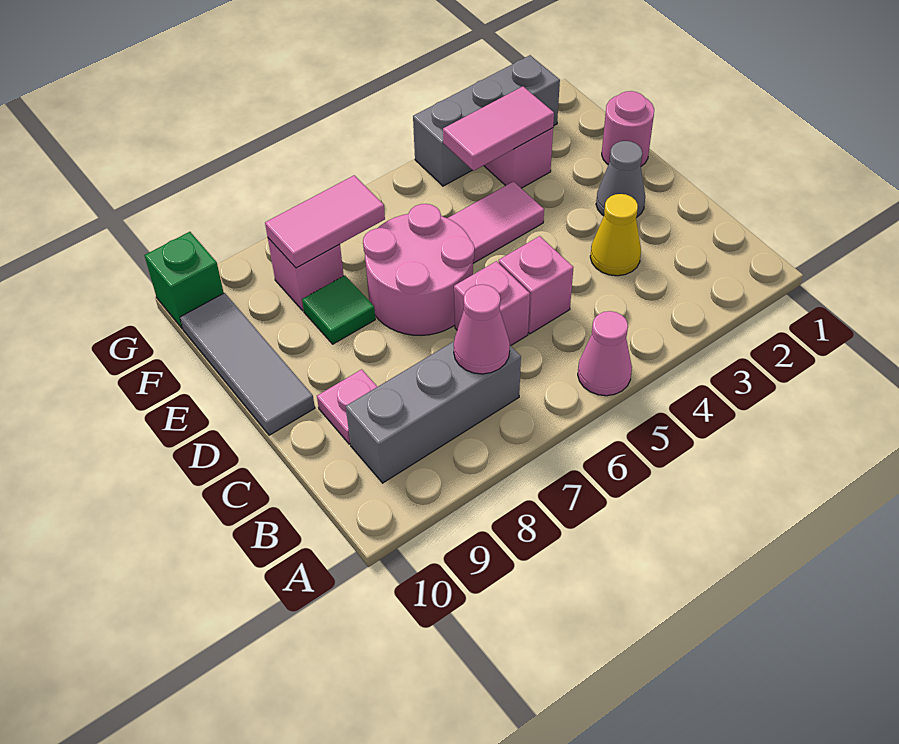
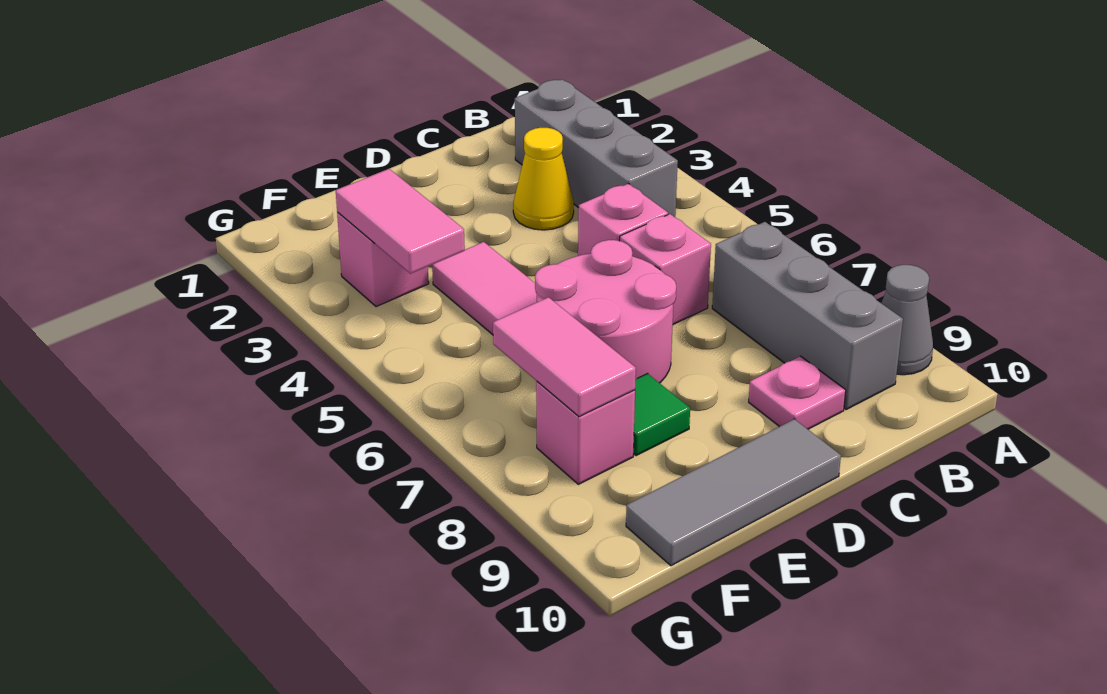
pink 1x1 cone [578,311,632,396] -> none
pink 1x1 cone [454,284,510,374] -> none
grey 1x1 cone [596,141,645,217] -> grey 1x1 cone moved to [882,265,933,375]
pink 1x1 round brick [602,91,654,166] -> none
grey 1x3 brick [413,55,560,186] -> grey 1x3 brick moved to [515,79,678,217]
green 1x1 brick [145,232,224,329] -> none

